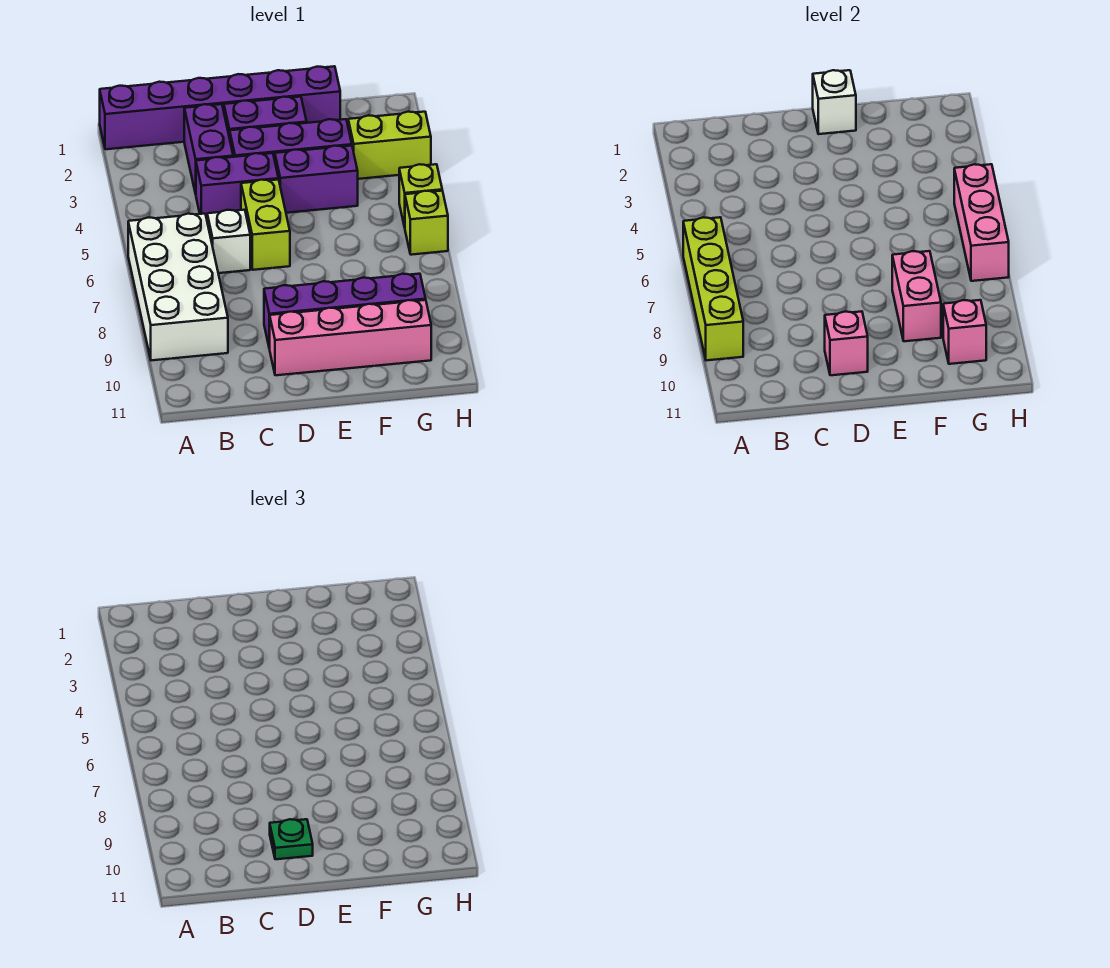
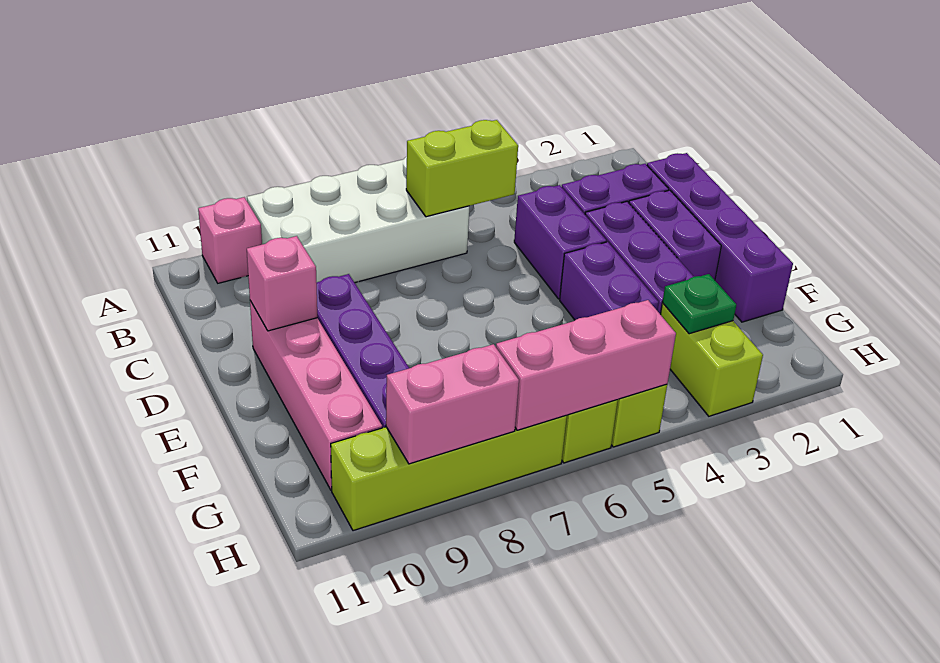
purple 1x6 brick [100,66,340,149] -> purple 1x4 brick [647,153,793,322]
lime 1x4 brick [683,217,743,360] -> lime 1x4 brick moved to [331,415,567,531]
white 1x1 brick [207,210,250,273] -> none
lime 1x2 brick [241,180,290,270] -> lime 1x2 brick moved to [406,120,518,217]
green 1x1 plate [270,819,313,859] -> green 1x1 plate moved to [662,274,736,334]
white 1x1 brick [813,70,856,134] -> none
pink 1x2 brick [892,251,941,341] -> pink 1x2 brick moved to [386,344,519,464]
pink 1x1 brick [943,300,986,364] -> pink 1x1 brick moved to [198,197,262,283]

